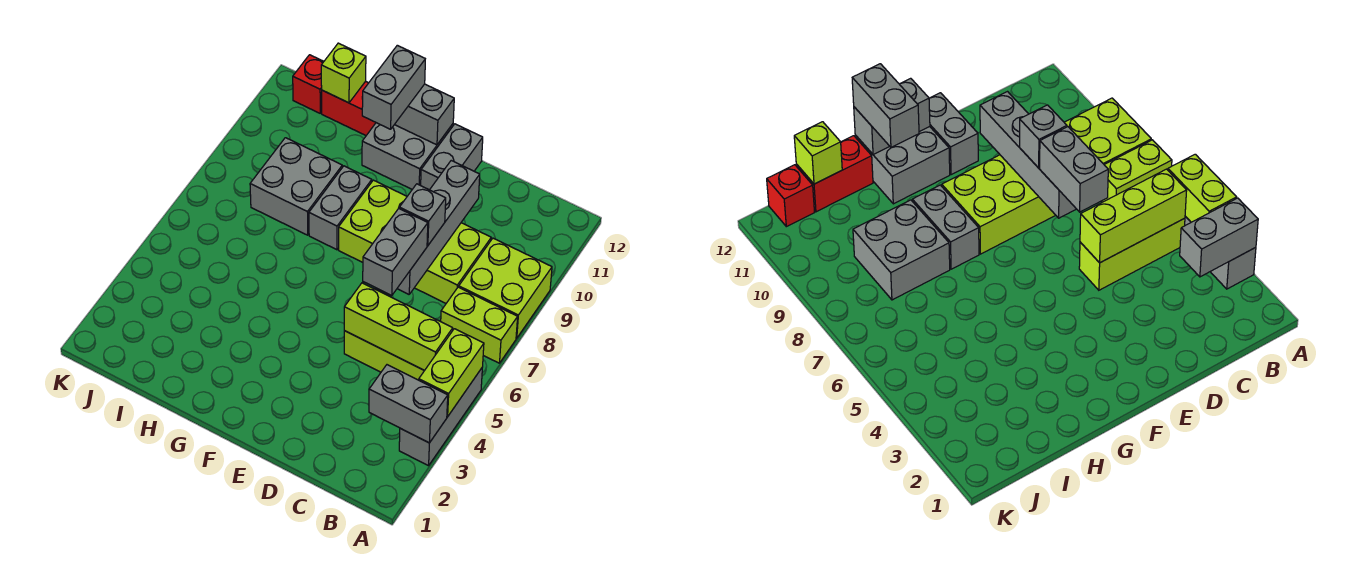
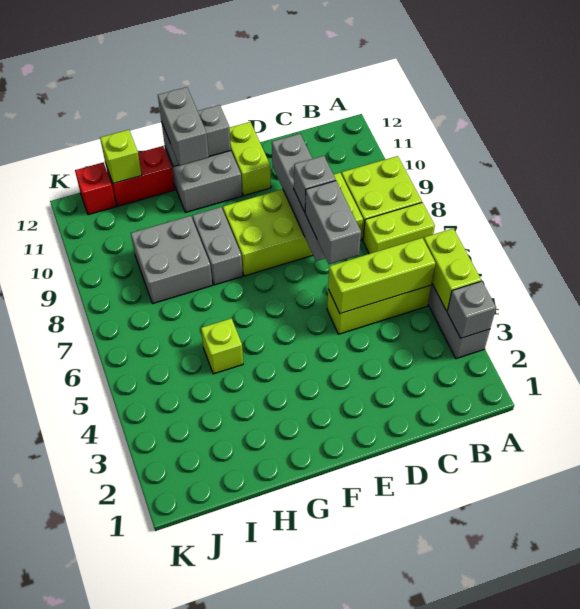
grey 1x2 brick [369,365,448,443] -> grey 1x1 brick [447,281,496,338]
grey 1x2 brick [421,124,483,190] -> lime 1x2 brick [229,122,271,196]
none -> lime 1x1 brick [201,318,243,374]

